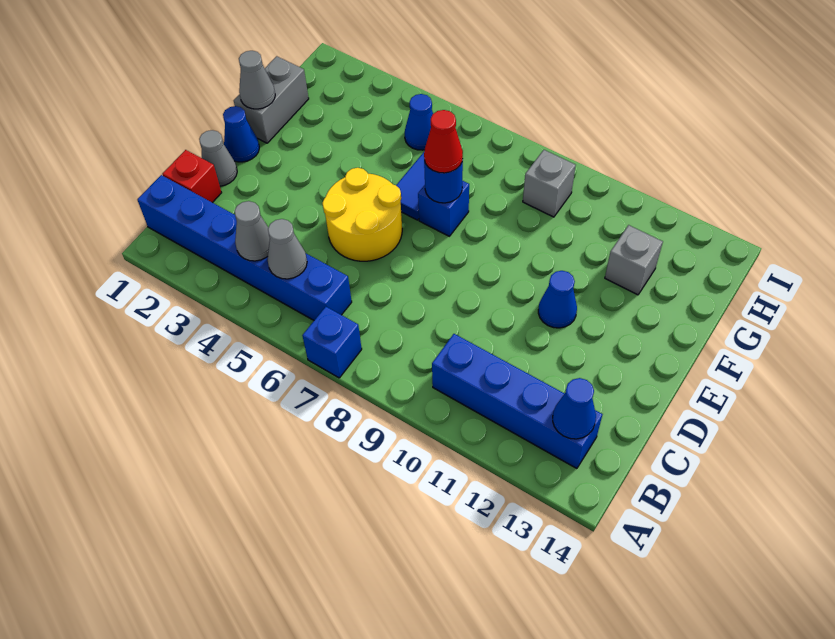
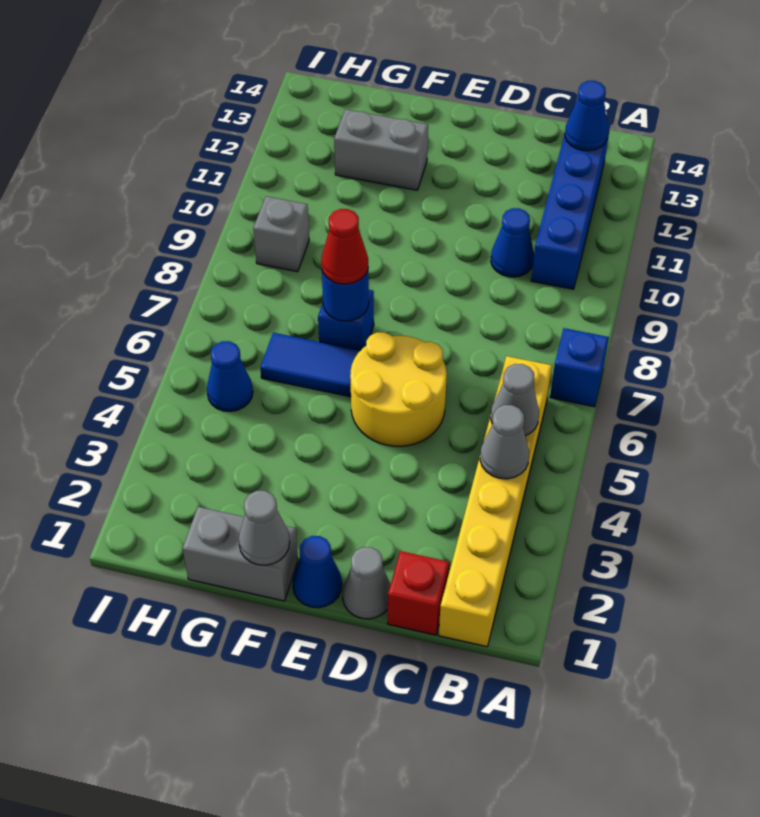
blue 1x6 brick [137,175,352,320] -> yellow 1x6 brick [439,356,552,647]
blue 1x1 cone [538,271,577,328] -> blue 1x1 cone moved to [491,208,534,277]
grey 1x1 brick [605,225,663,295] -> grey 1x2 brick [334,109,428,190]

